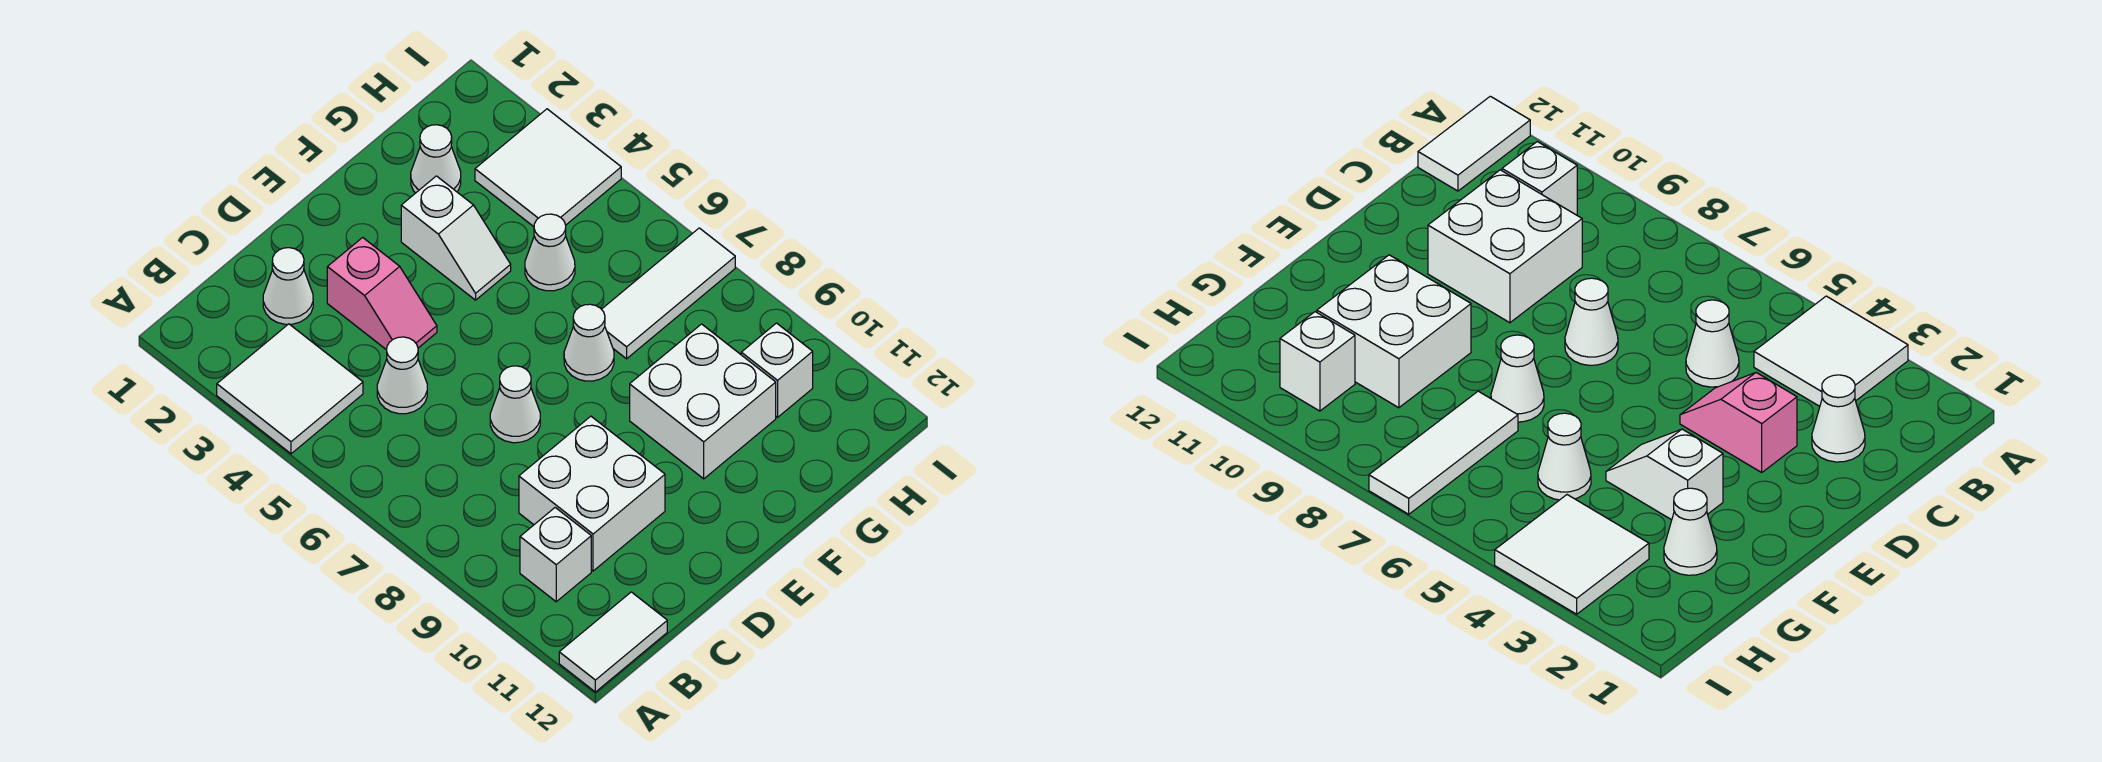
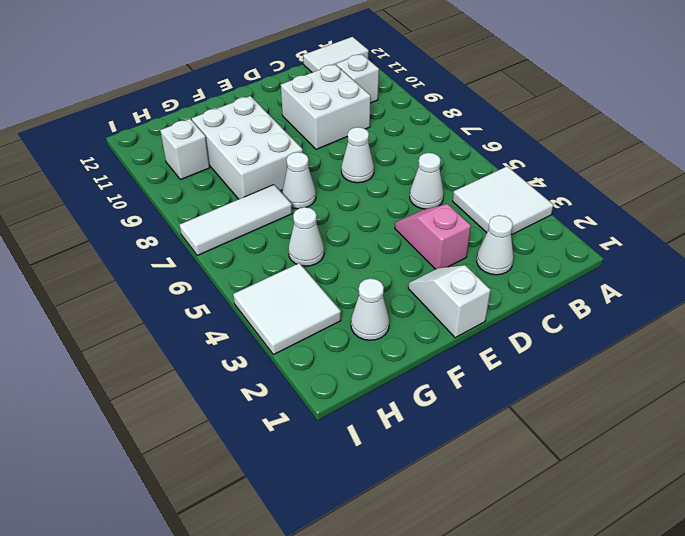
white 1x2 slope [401,176,511,300] -> white 1x2 slope moved to [408,265,491,338]
white 2x2 brick [630,324,776,479] -> white 2x3 brick [192,96,303,199]

